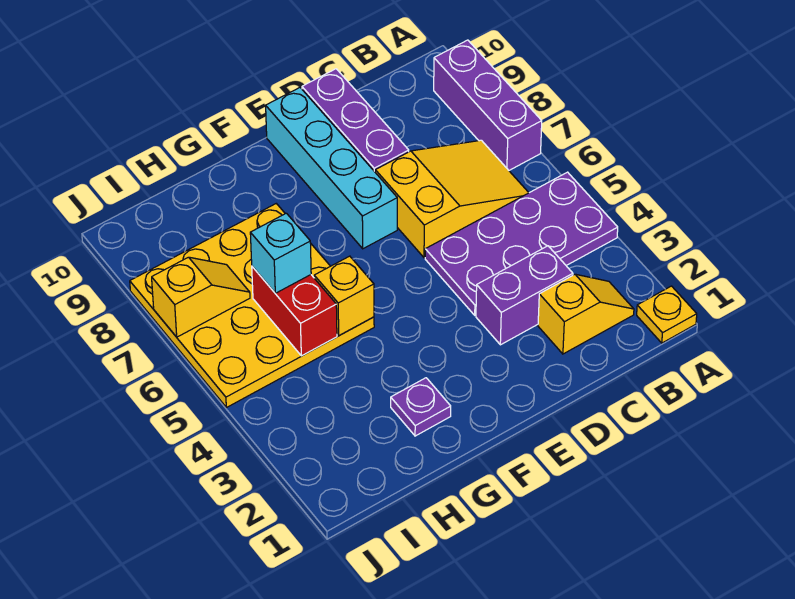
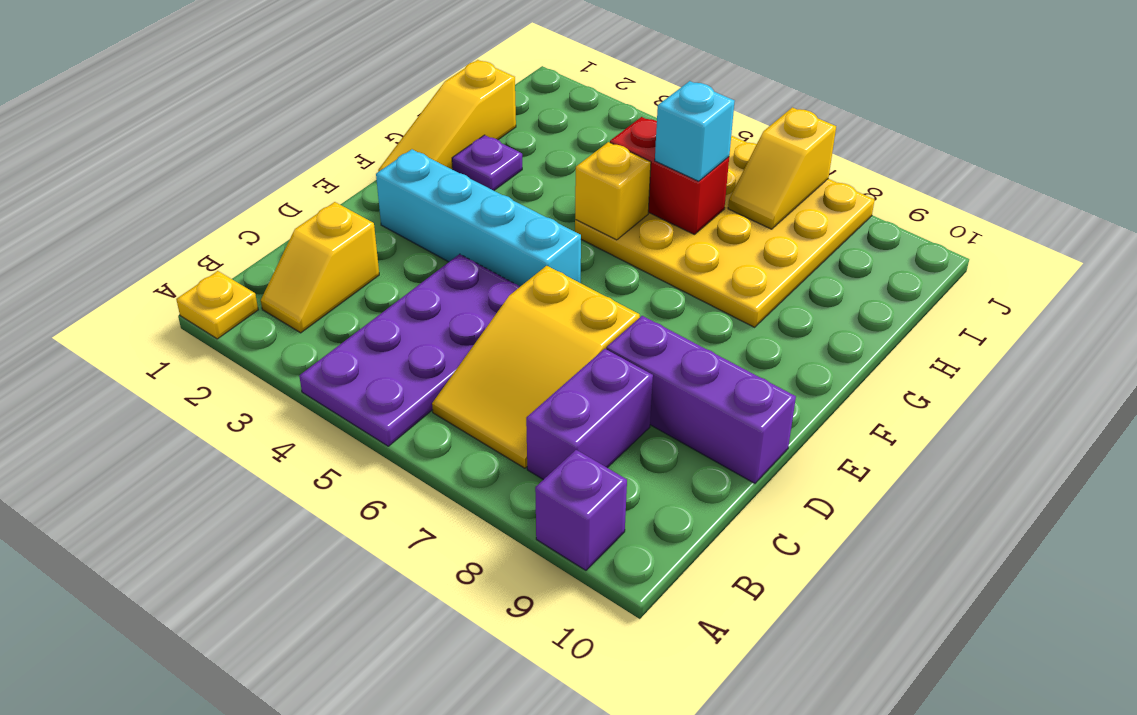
purple 1x3 brick [434,40,542,170] -> purple 1x1 brick [535,450,627,570]
purple 1x2 brick [476,246,573,345] -> purple 1x2 brick moved to [526,349,653,480]
cyan 1x4 brick [266,88,397,249] -> cyan 1x4 brick moved to [376,149,581,286]
none -> yellow 1x3 slope [378,60,516,172]

